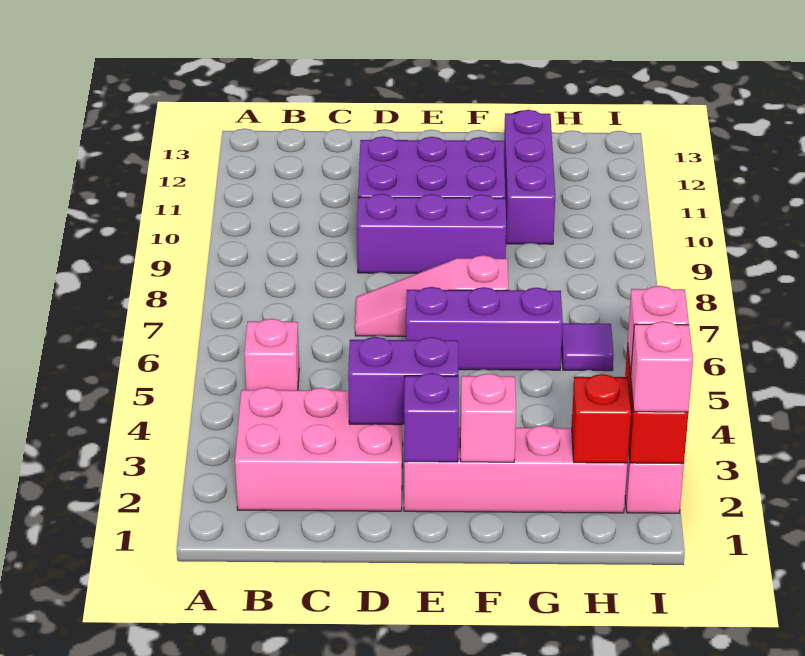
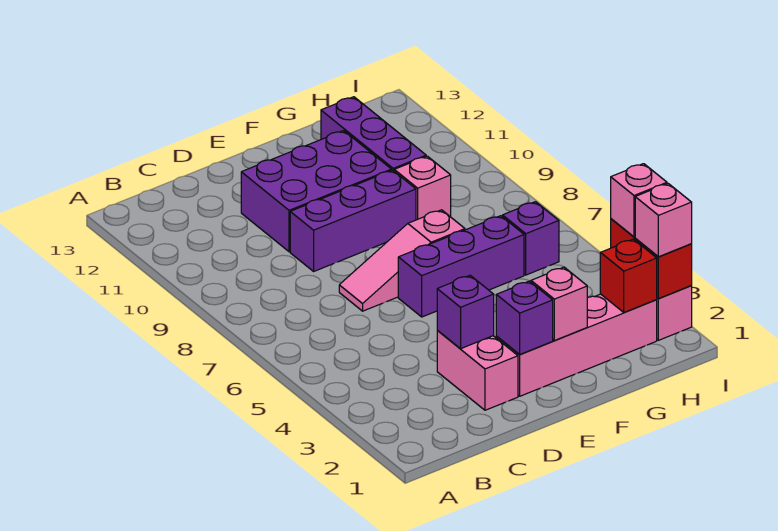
pink 2x3 brick [235,387,403,511] -> pink 1x2 brick [437,330,518,410]
pink 1x1 brick [244,319,299,390] -> pink 1x1 brick moved to [394,156,451,220]
purple 1x2 brick [348,337,458,425] -> purple 1x1 brick [437,275,494,349]
purple 1x1 tile [561,323,614,371] -> purple 1x1 brick [503,202,559,275]

